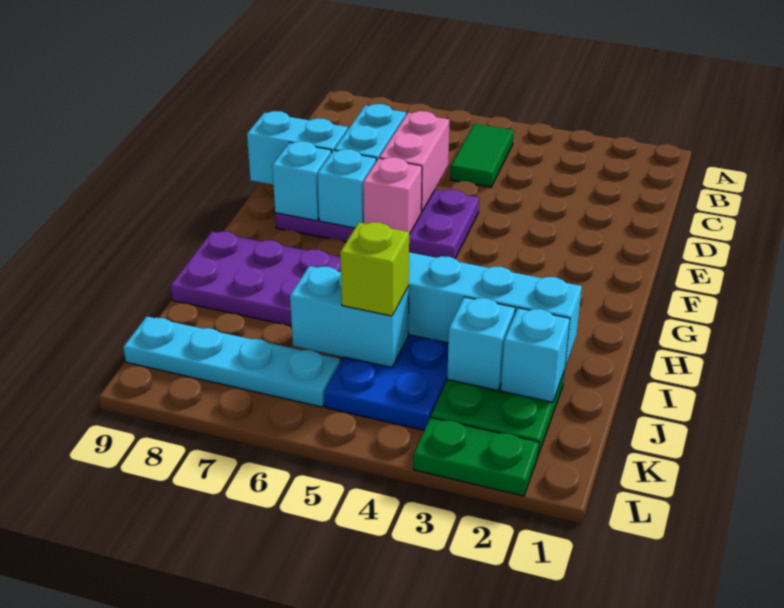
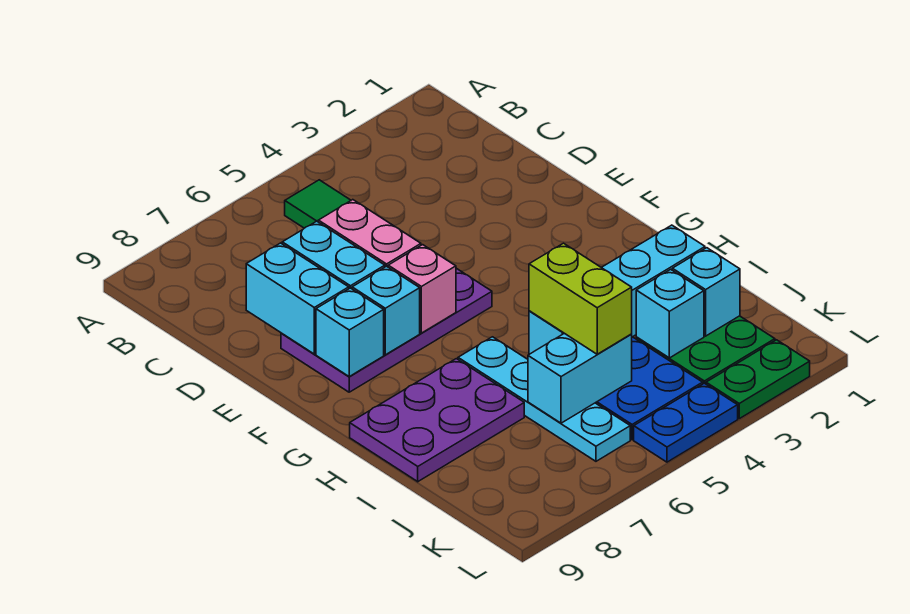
cyan 1x2 brick [247,111,348,185] -> cyan 1x2 brick turned to [246,243,349,354]
lime 1x1 brick [340,222,409,316] -> lime 1x2 brick [529,243,632,354]
cyan 1x4 plate [124,317,340,407] -> cyan 1x4 plate turned to [458,337,630,461]
none -> blue 1x2 plate [634,383,738,462]

